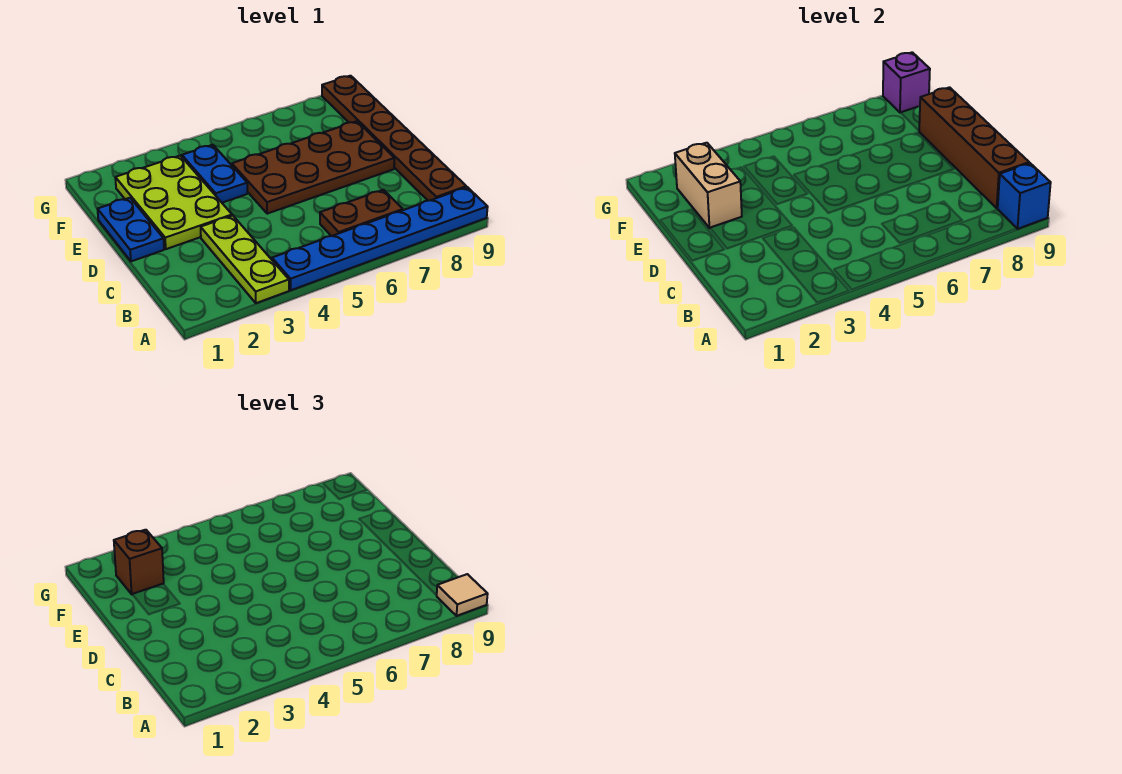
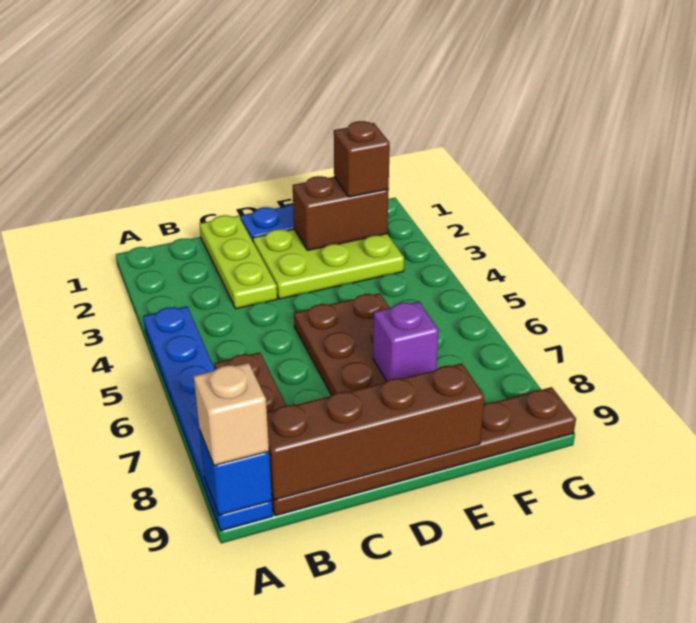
lime 1x3 plate [201,216,289,303] -> lime 1x3 plate turned to [199,215,277,309]
tan 1x1 tile [436,574,488,616] -> tan 1x1 brick [194,363,269,466]
tan 1x2 brick [675,143,742,228] -> brown 1x2 brick [293,176,389,251]
blue 1x2 plate [182,145,247,203] -> none
purple 1x1 brick [883,52,930,113] -> purple 1x1 brick moved to [373,302,439,381]

